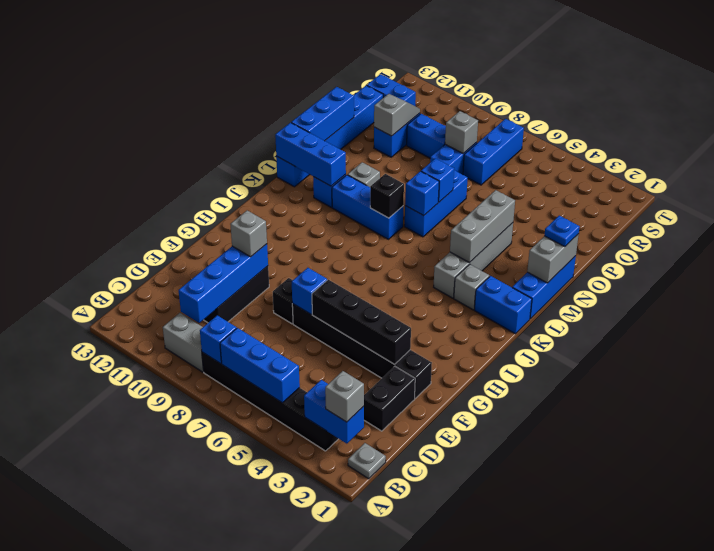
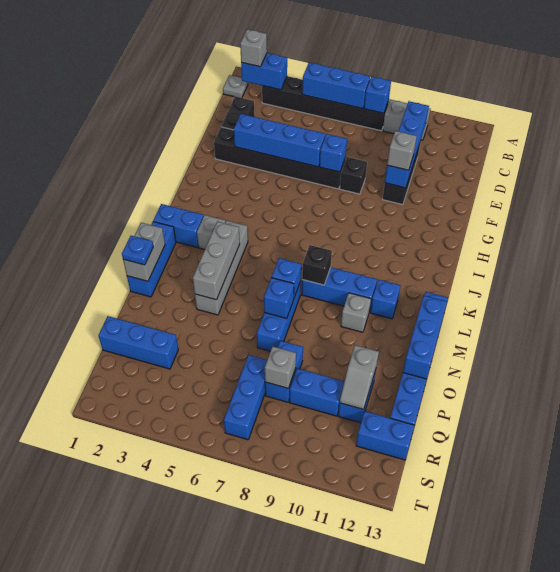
black 1x4 brick [312,280,411,364] -> blue 1x4 brick [234,114,326,167]
blue 1x3 brick [275,123,346,186] -> blue 1x3 brick moved to [98,316,178,369]

